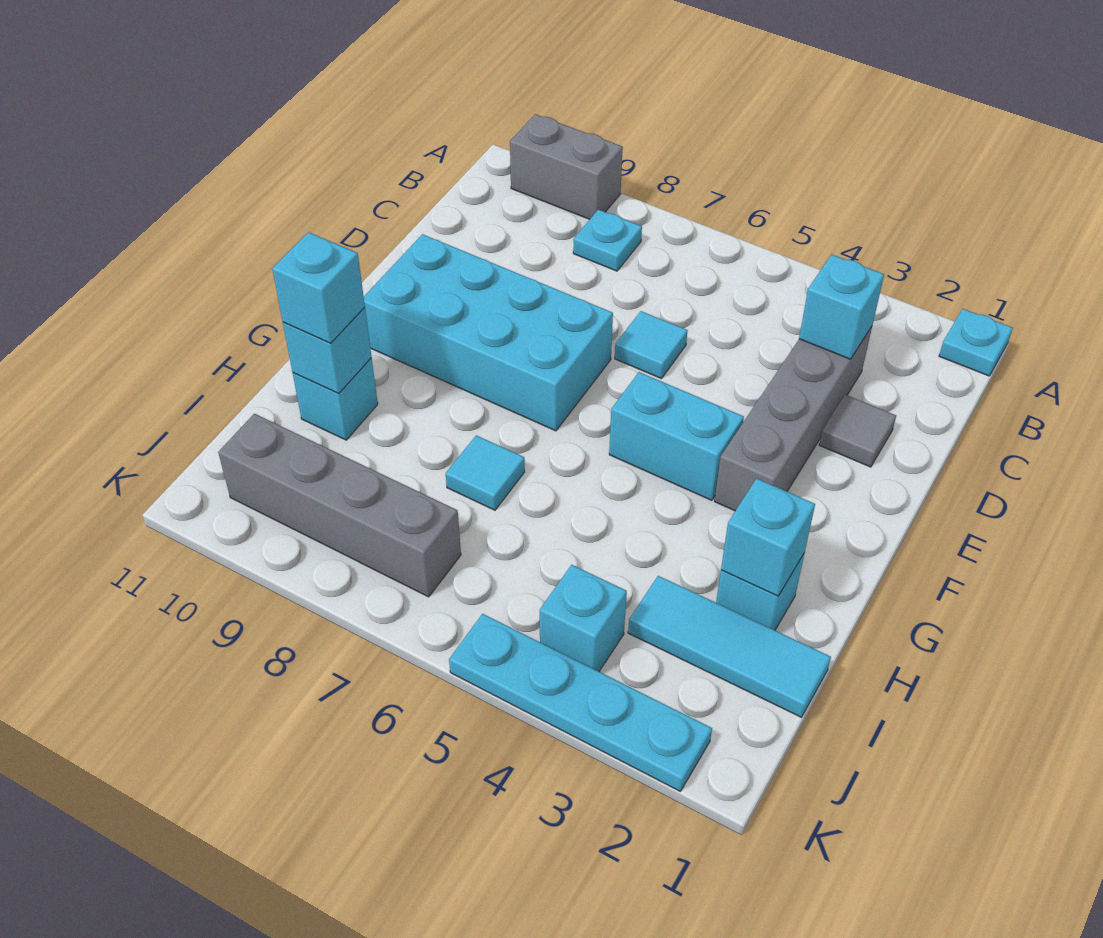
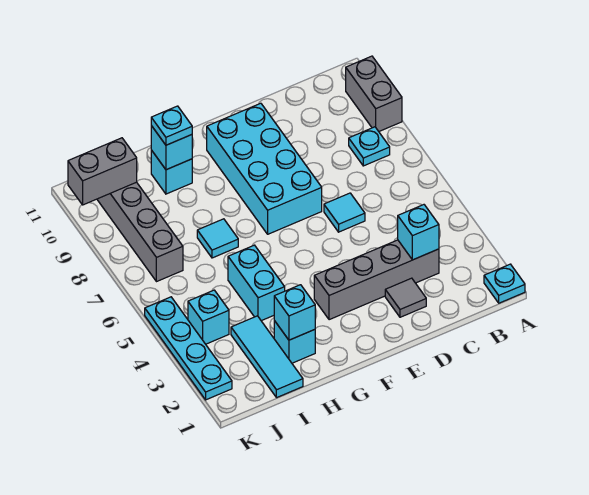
cyan 1x2 brick [609,372,744,500] -> cyan 1x2 brick moved to [228,245,285,321]
cyan 1x1 brick [272,232,365,343] -> cyan 1x1 plate [151,106,192,145]
none -> grey 1x2 brick [68,138,137,205]

